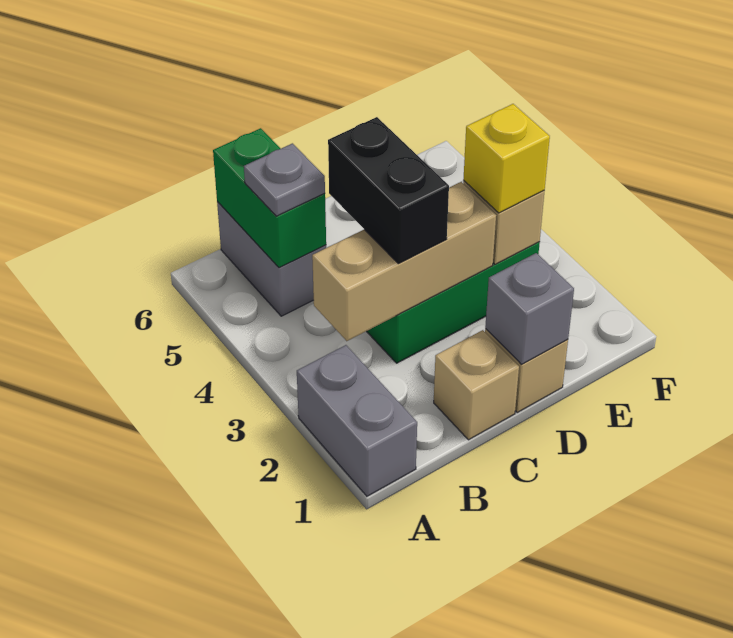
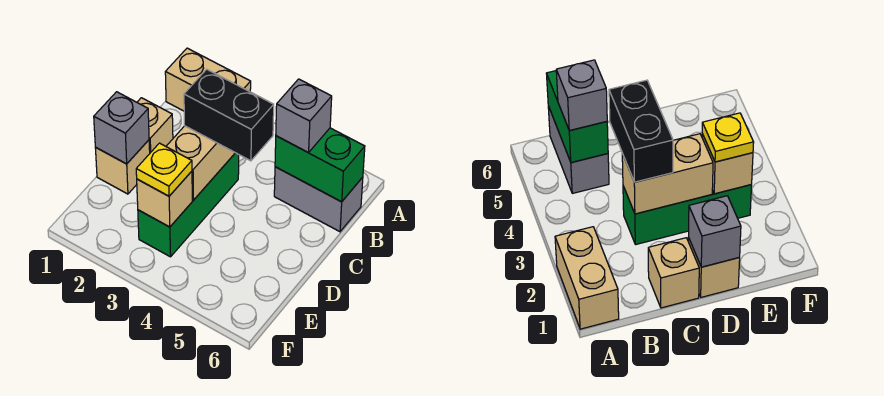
grey 1x2 brick [297,345,417,496] -> tan 1x2 brick [165,48,251,111]
tan 1x3 brick [312,182,496,341] -> tan 1x2 brick [166,126,235,200]
grey 1x1 plate [244,143,325,216] -> grey 1x1 brick [276,79,332,152]
yellow 1x1 brick [463,104,550,213] -> yellow 1x1 plate [136,143,192,196]

